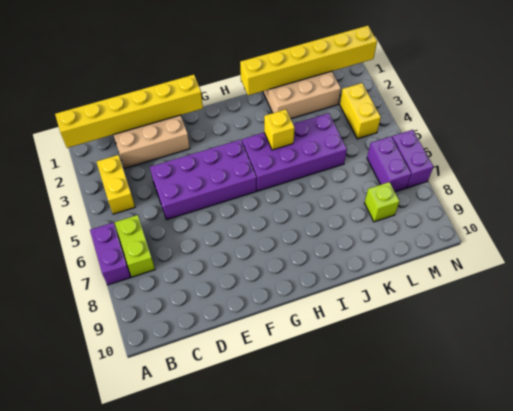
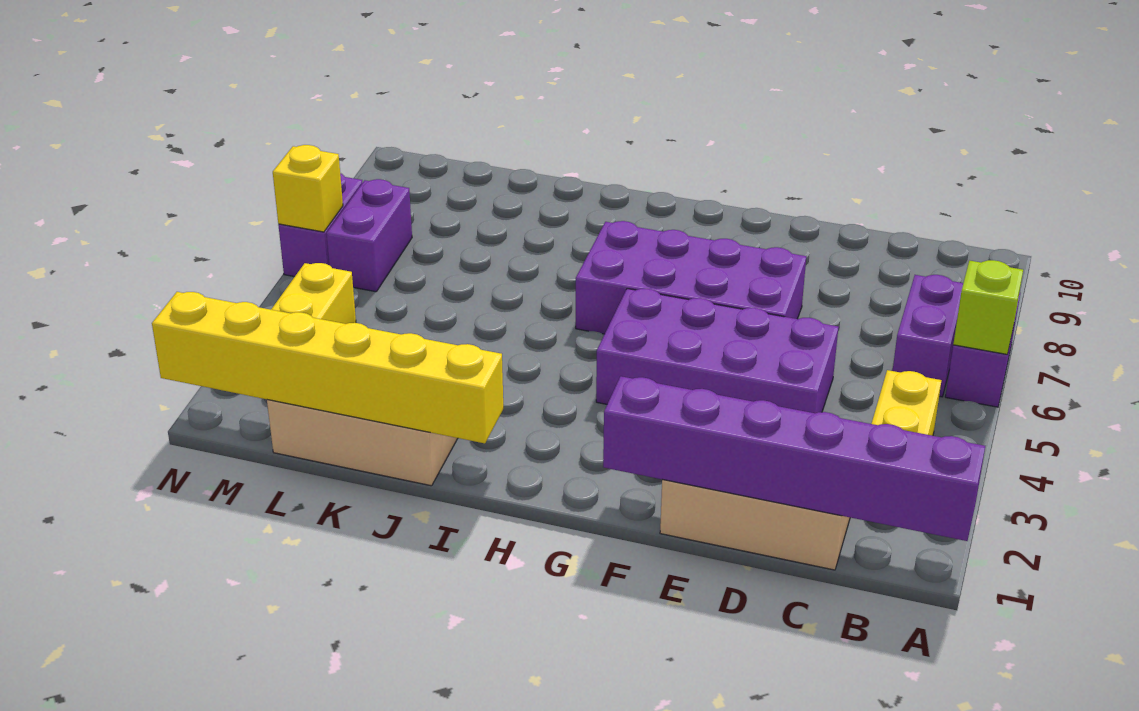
yellow 1x6 brick [55,75,203,148] -> purple 1x6 brick [603,376,985,541]
lime 1x2 brick [115,215,155,277] -> purple 1x2 brick [893,275,963,397]
purple 2x4 brick [242,113,347,191] -> purple 2x4 brick moved to [576,221,806,334]
yellow 1x1 brick [264,109,295,150] -> yellow 1x1 brick moved to [273,145,343,232]
lime 1x1 brick [365,182,399,222] -> lime 1x1 brick moved to [953,260,1023,354]

